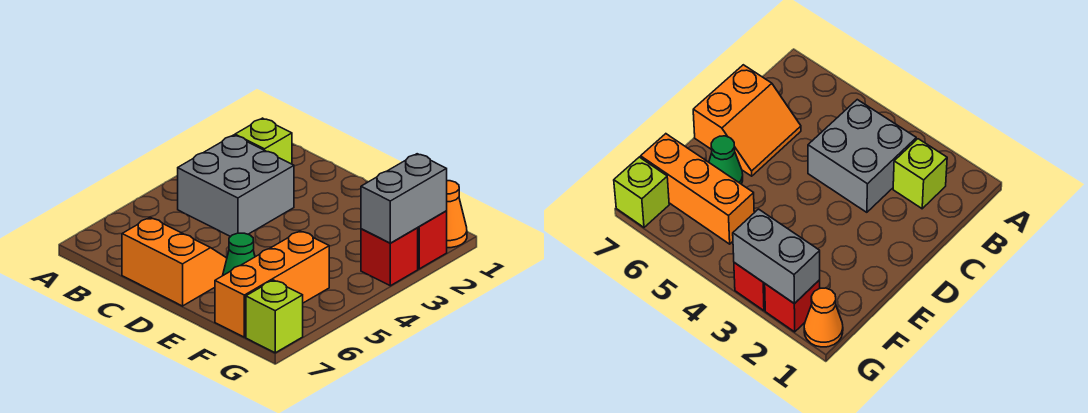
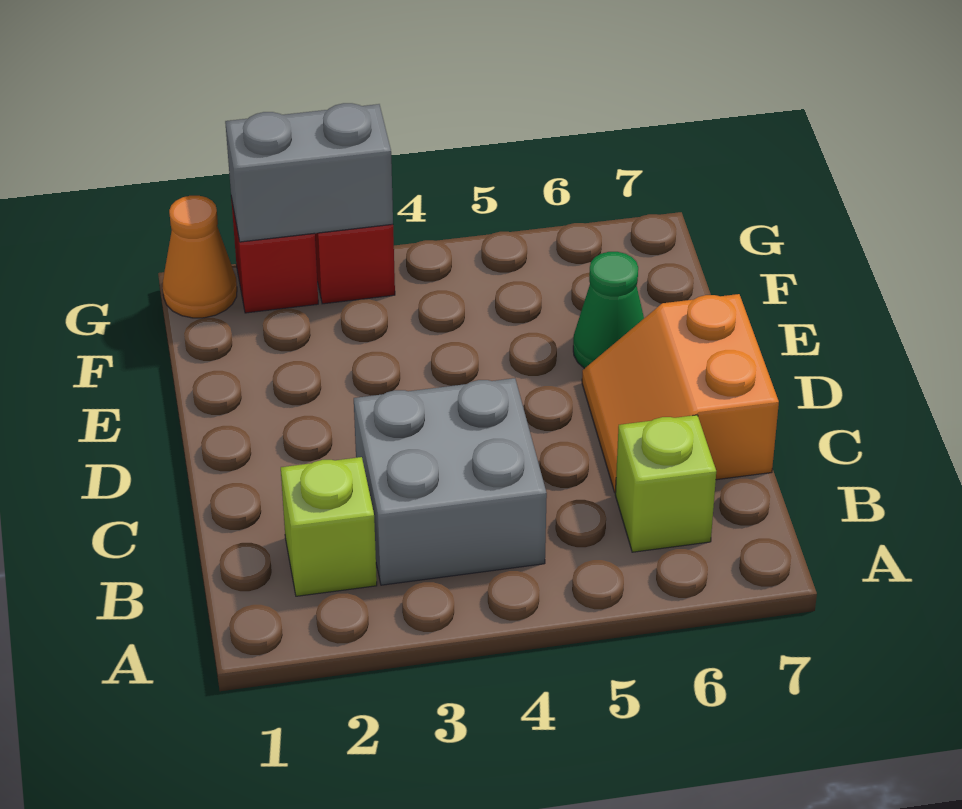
orange 1x3 brick [215,231,329,337] -> none
lime 1x1 brick [246,280,303,353] -> lime 1x1 brick moved to [615,415,716,552]

